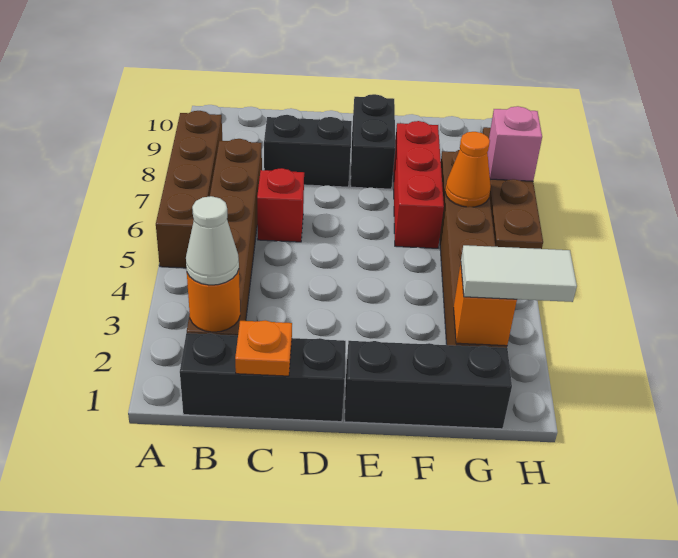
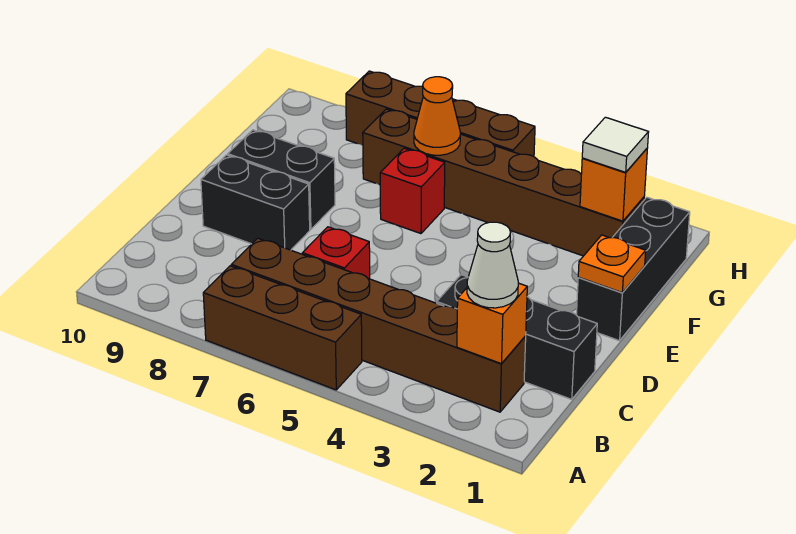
brown 1x4 brick [156,111,222,268] -> brown 1x3 brick [203,266,362,390]
black 1x3 brick [180,333,346,422] -> black 1x3 brick turned to [437,275,597,399]
orange 1x1 round brick [187,270,240,332] -> orange 1x1 brick [457,283,527,364]
orange 1x1 plate [235,320,292,376] -> orange 1x1 plate moved to [578,235,646,293]
black 1x2 brick [264,115,352,187] -> black 1x2 brick turned to [201,155,310,250]
red 1x3 brick [393,121,444,248] -> red 1x1 brick [380,148,445,234]
white 1x2 tile [461,245,577,302] -> white 1x1 tile [582,117,649,172]
pink 1x1 brick [487,106,542,181] -> none

